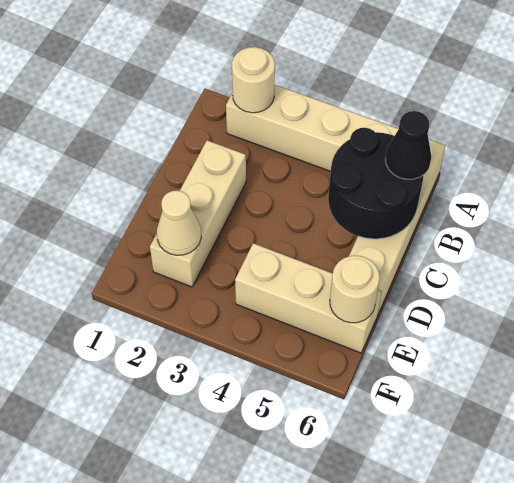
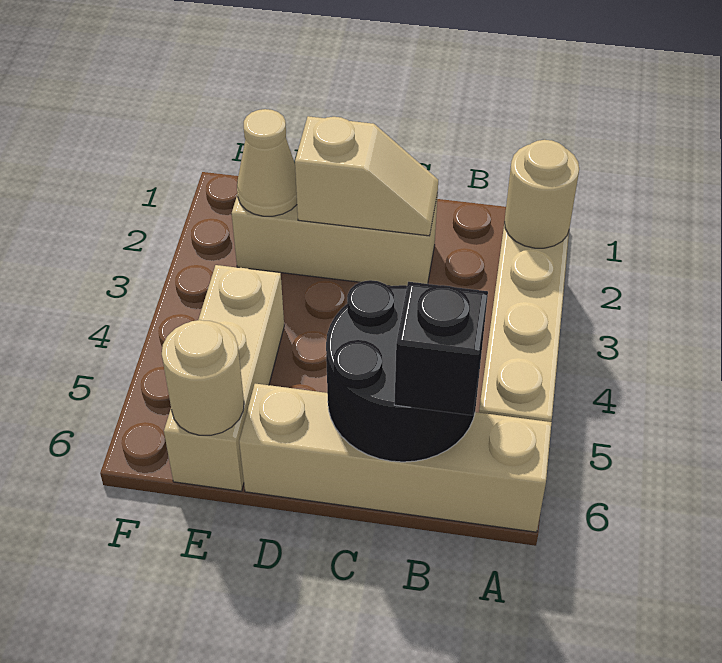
black 1x1 cone [385,111,431,179] -> black 1x1 brick [394,282,488,415]
none -> tan 1x2 slope [295,116,438,236]

